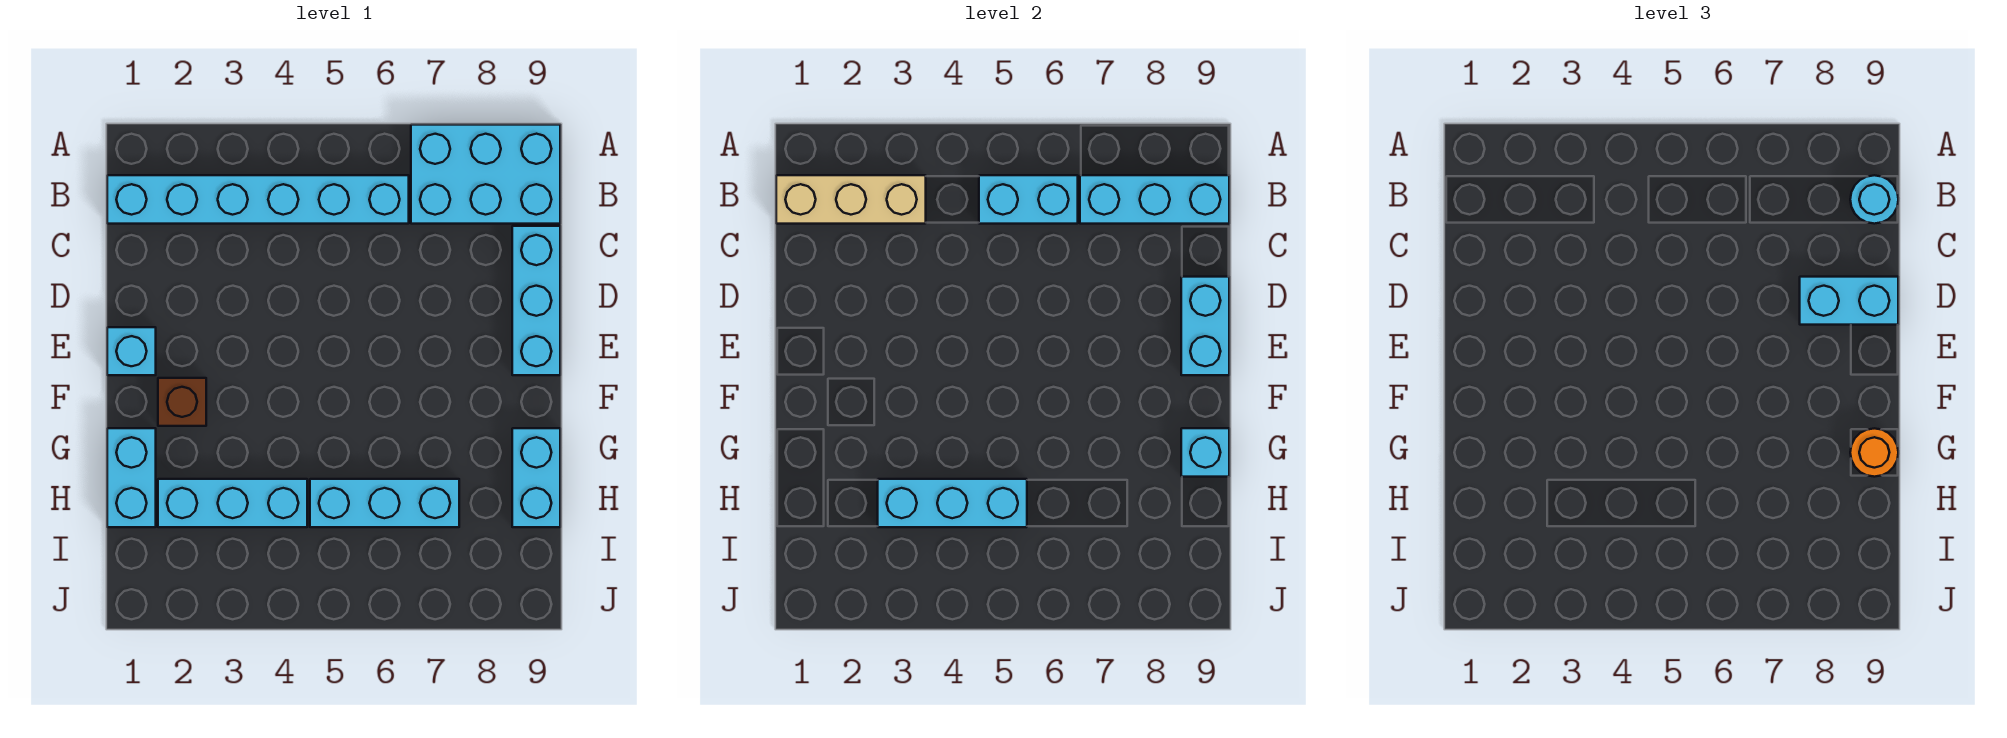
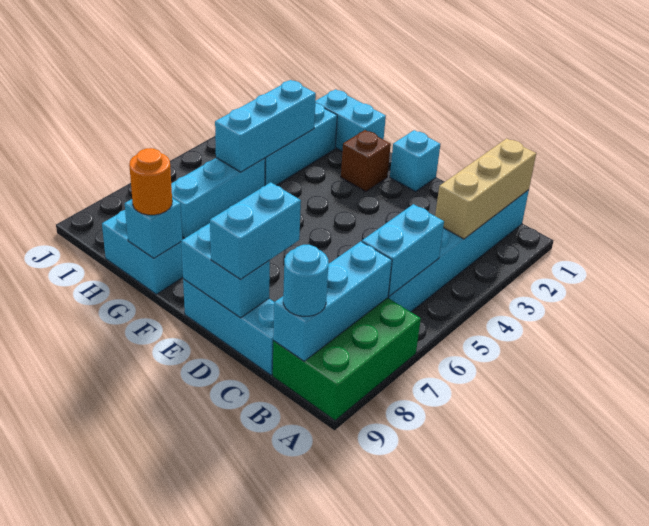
cyan 2x3 brick [411,125,560,224] -> green 2x3 brick [273,298,421,420]

